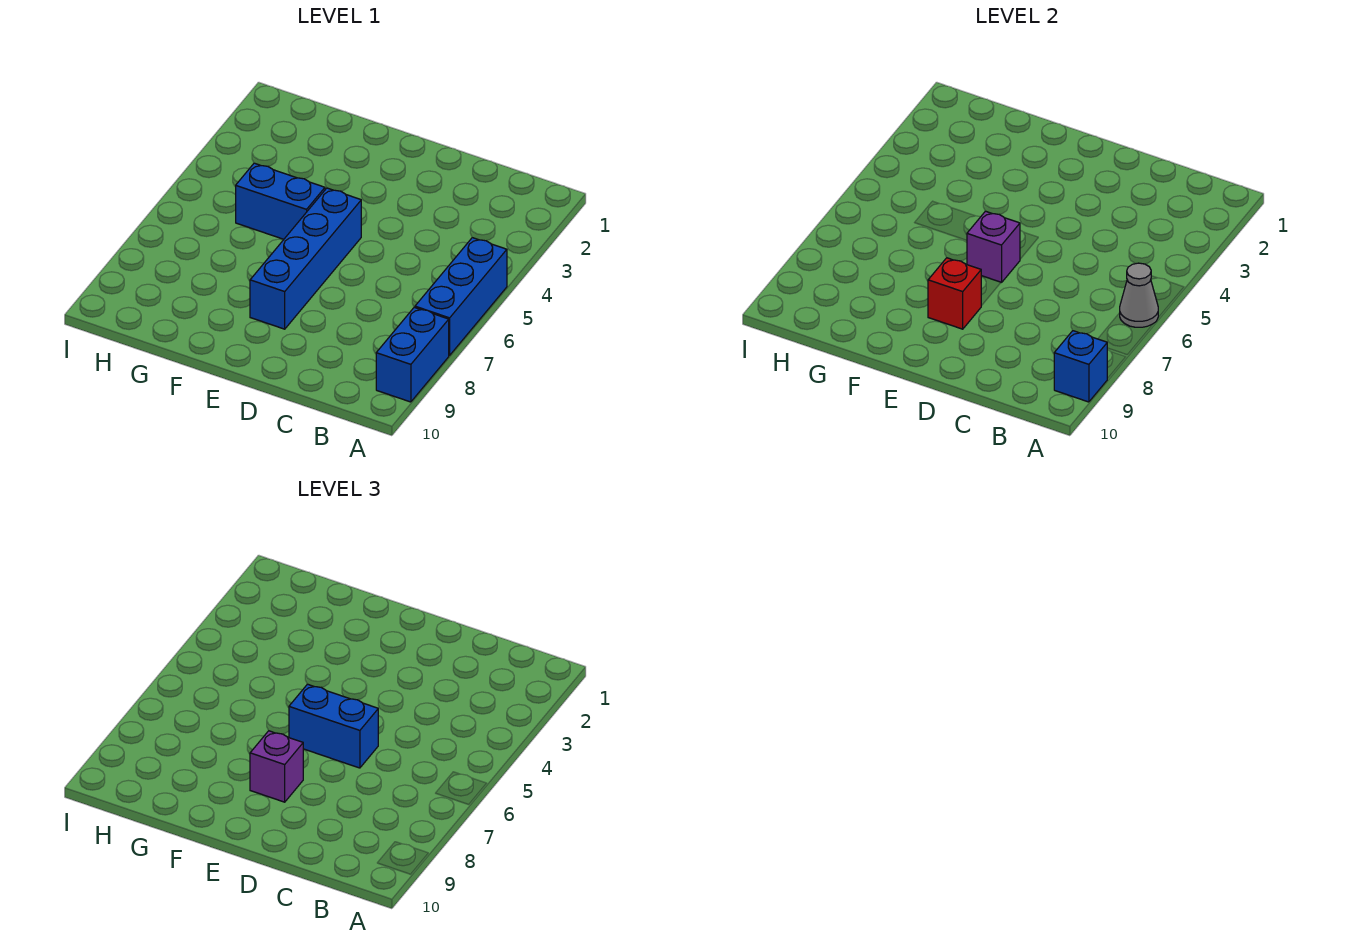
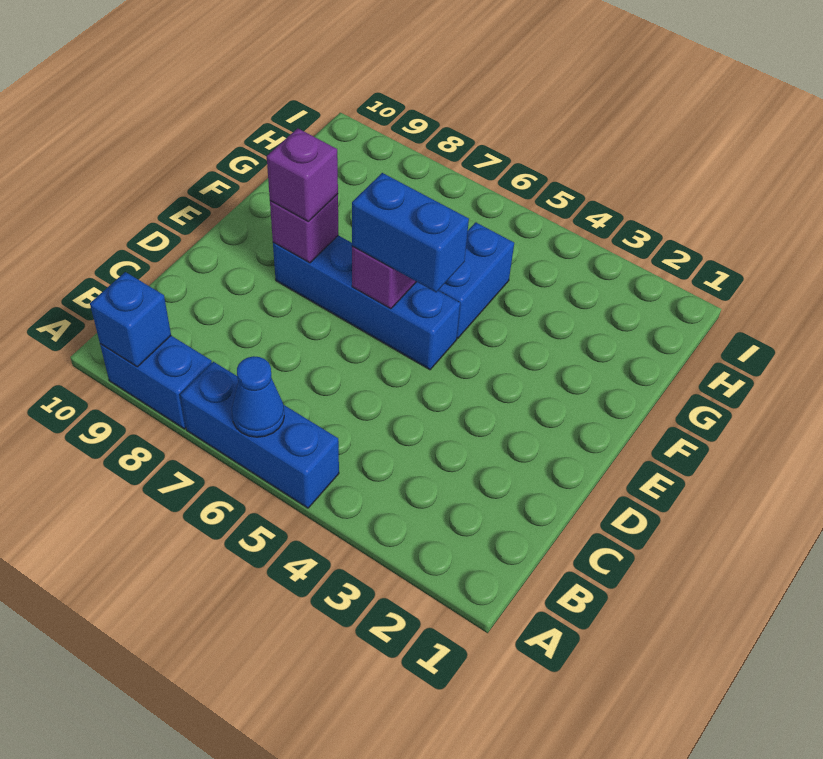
grey 1x1 cone [1120,263,1158,327] -> blue 1x1 cone [232,356,284,437]
blue 1x2 brick [289,684,378,768] -> blue 1x2 brick turned to [352,173,469,292]
red 1x1 brick [928,258,981,329] -> purple 1x1 brick [270,194,338,263]

